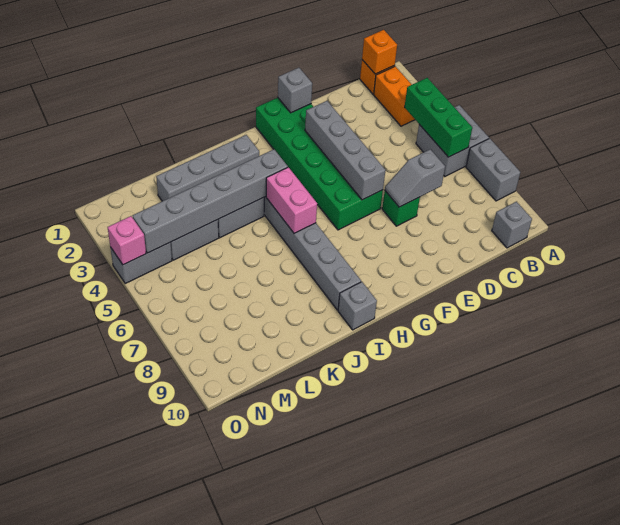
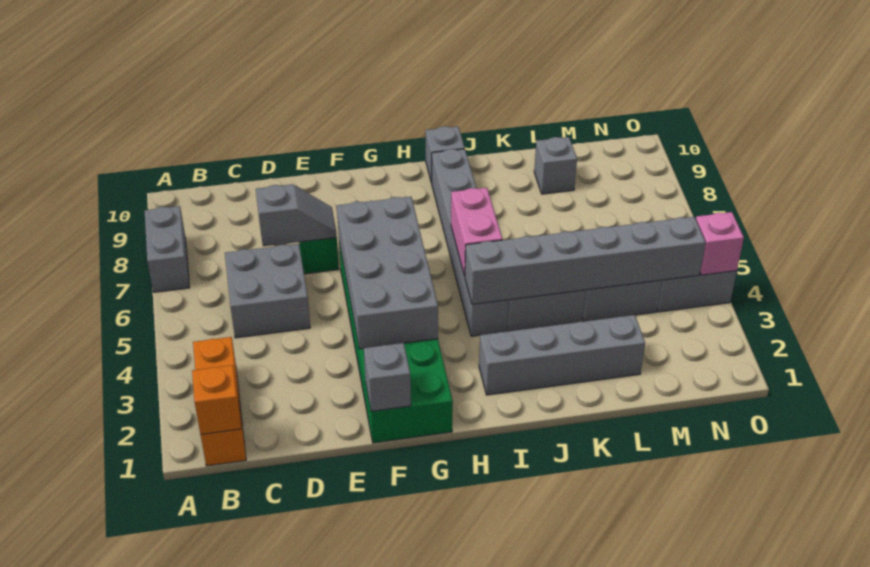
grey 2x2 brick [416,105,489,176] -> grey 2x2 brick moved to [225,244,310,338]
green 1x3 brick [405,78,472,157] -> none
grey 1x1 brick [492,202,532,248] -> grey 1x1 brick moved to [534,137,577,194]
grey 1x4 brick [305,101,385,200] -> grey 2x4 brick [337,197,438,349]

